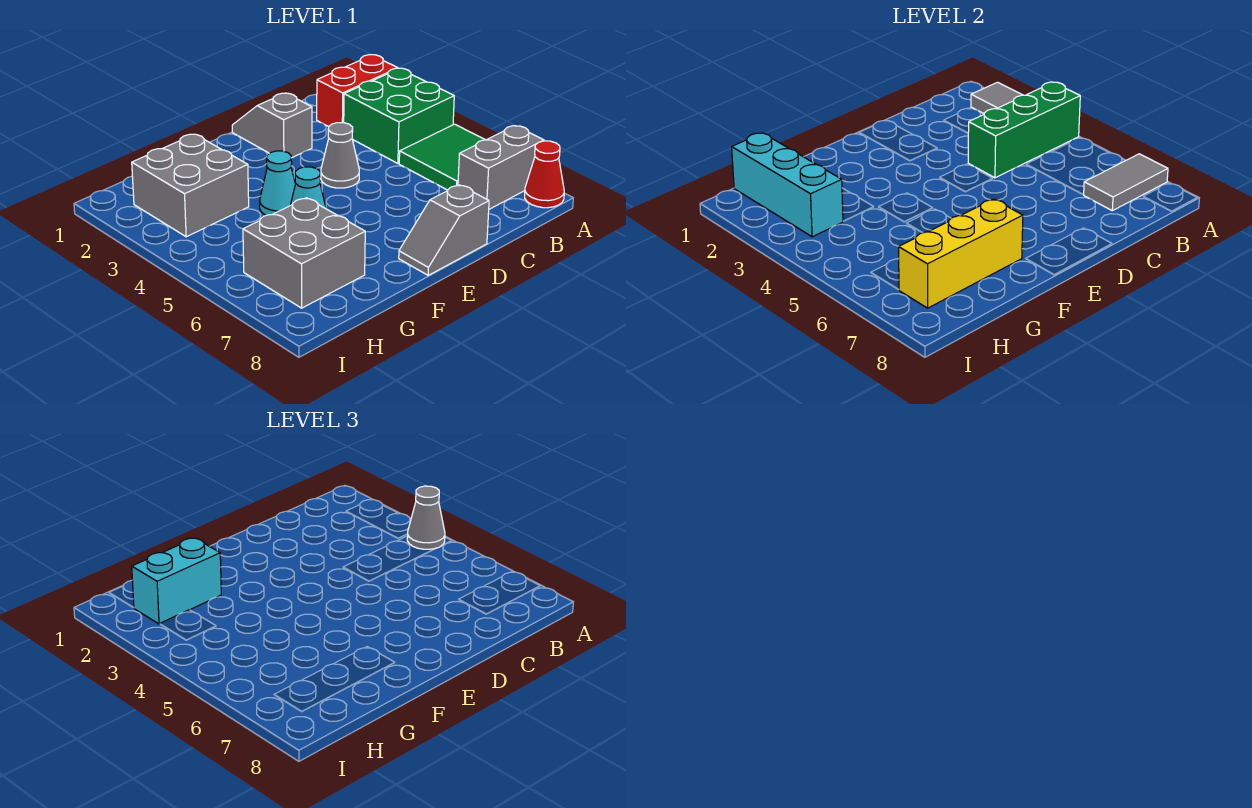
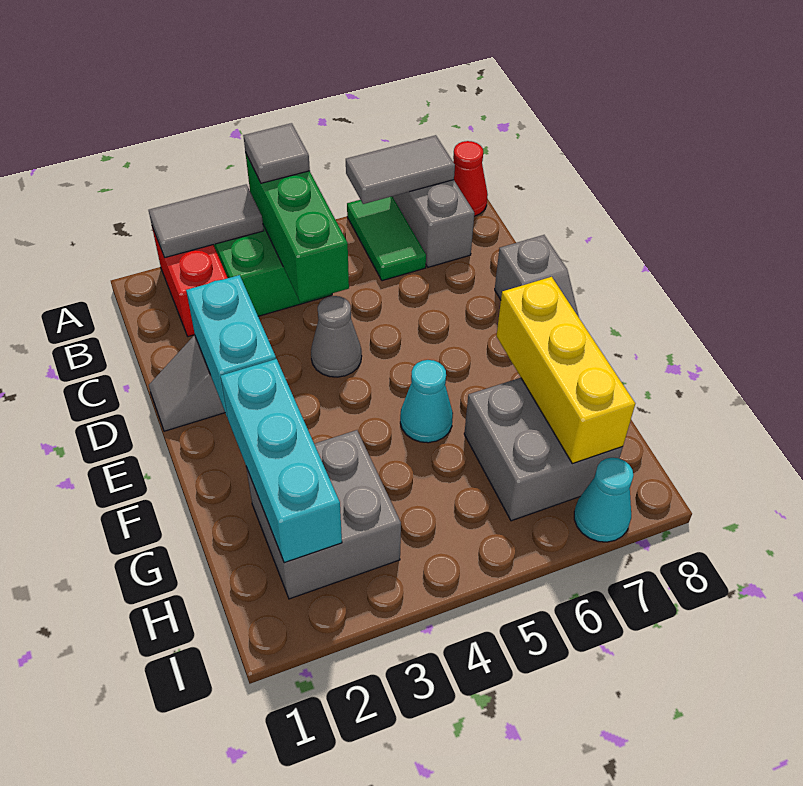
grey 1x1 cone [407,486,445,549] -> grey 1x1 tile [243,123,310,183]
green 2x2 tile [399,124,485,190] -> green 1x2 tile [347,196,426,281]
grey 1x2 tile [1083,154,1168,211] -> grey 1x2 tile turned to [346,135,455,204]
cyan 1x1 cone [260,151,295,215] -> cyan 1x1 cone moved to [574,458,633,542]
cyan 1x2 brick [132,538,221,624] -> cyan 1x2 brick moved to [186,275,276,415]
cyan 1x3 brick [732,133,843,237] -> cyan 1x3 brick turned to [220,359,342,563]

